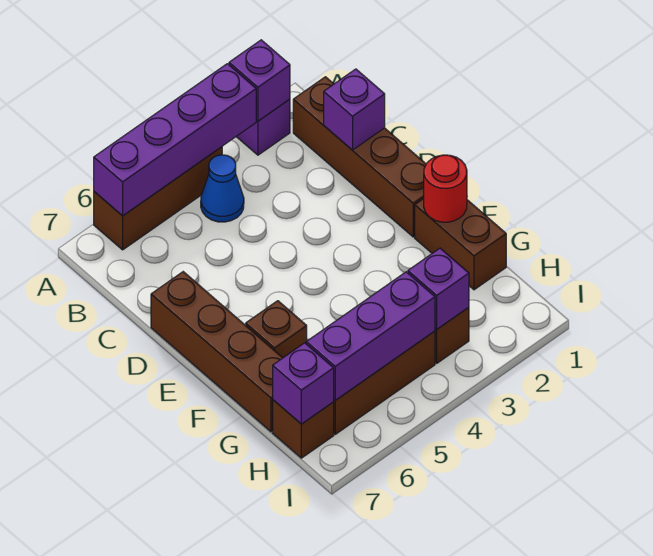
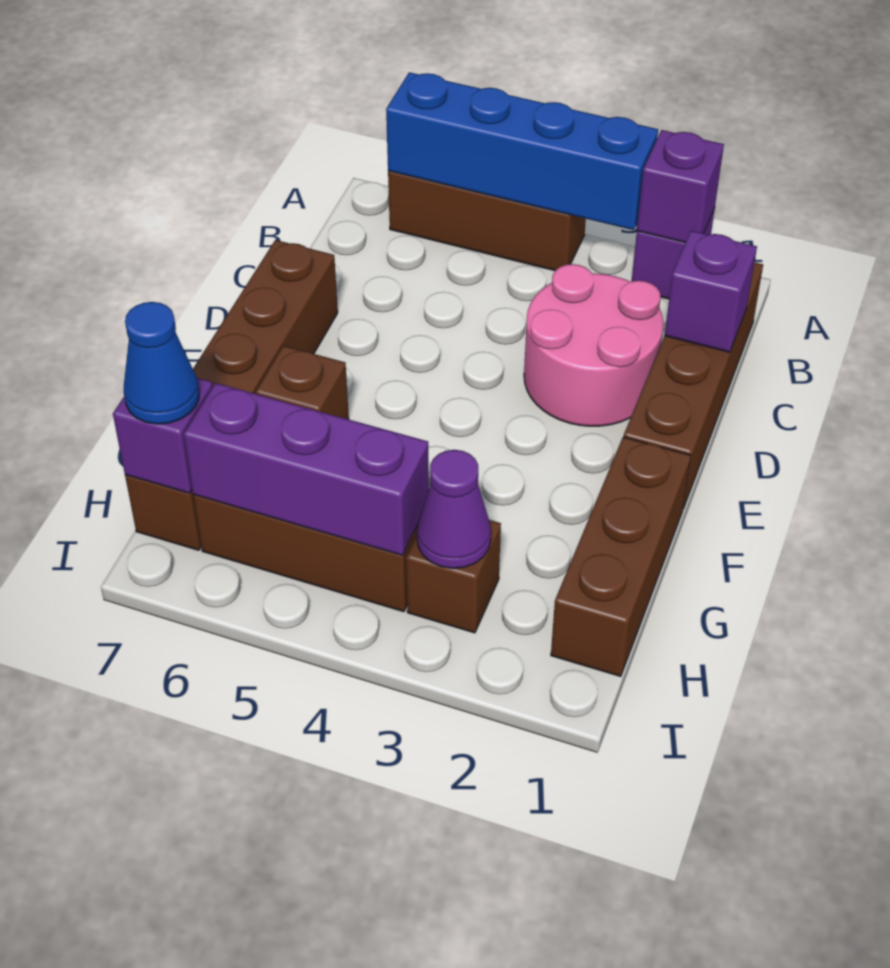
purple 1x4 brick [94,64,256,216] -> blue 1x4 brick [386,72,658,230]
blue 1x1 cone [201,155,244,222] -> blue 1x1 cone moved to [124,302,199,424]
none -> pink 2x2 round brick [524,264,663,426]
brown 1x2 brick [415,199,506,290] -> brown 1x3 brick [551,437,691,676]
red 1x1 round brick [424,155,467,222] -> none
purple 1x1 brick [408,248,469,329] -> purple 1x1 cone [417,450,491,569]

